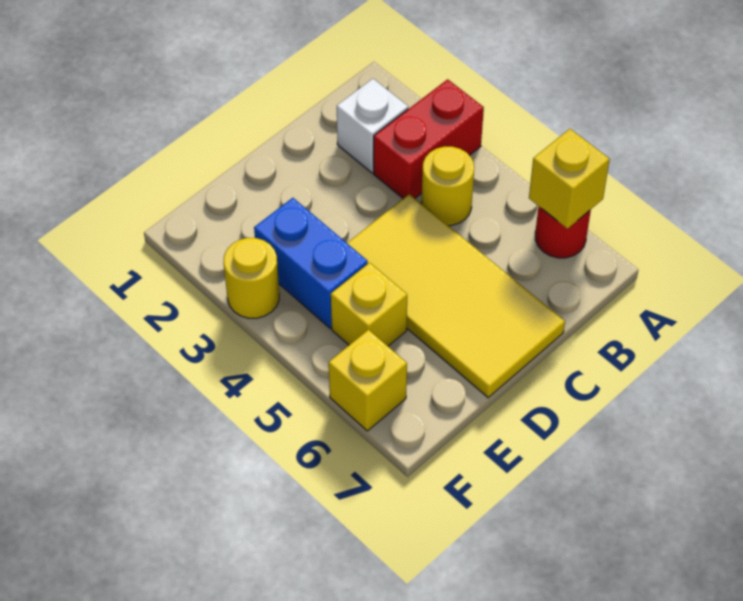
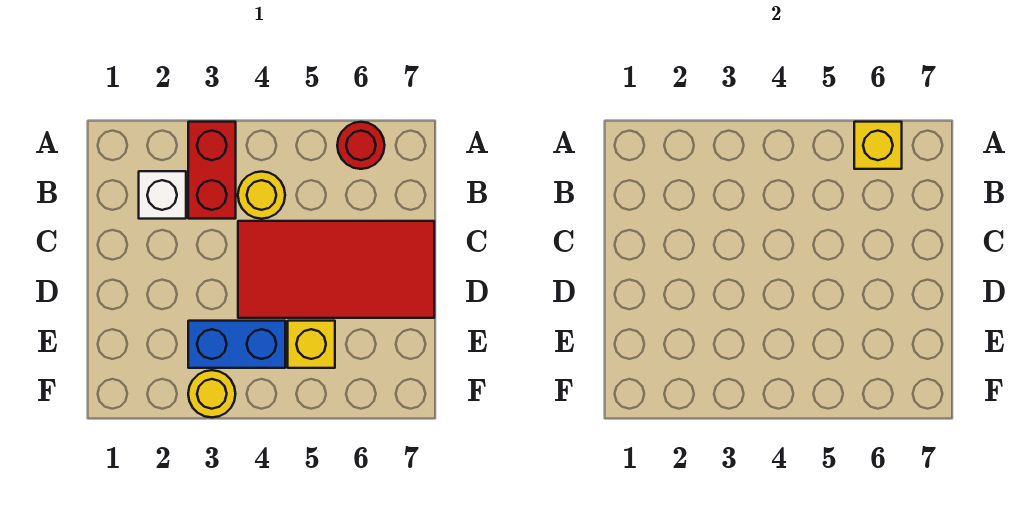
yellow 2x4 tile [347,194,565,398] -> red 2x4 tile [238,221,434,318]
yellow 1x1 brick [329,330,407,431] -> none

